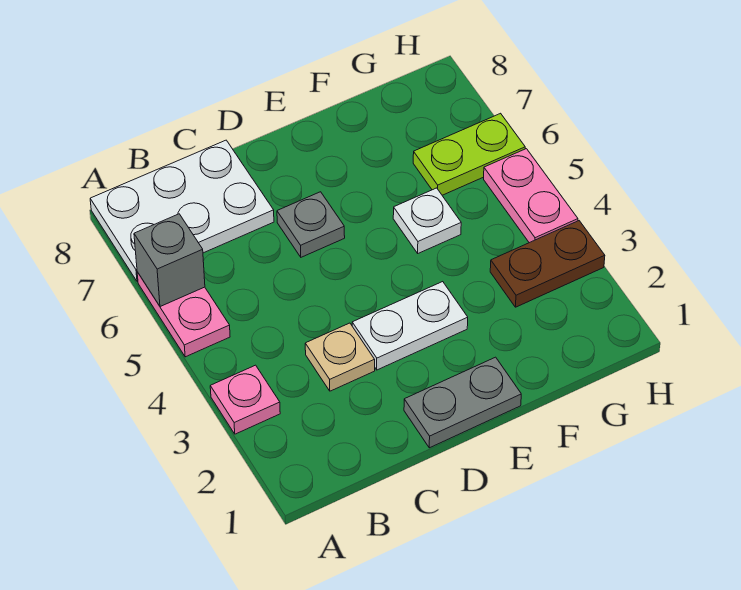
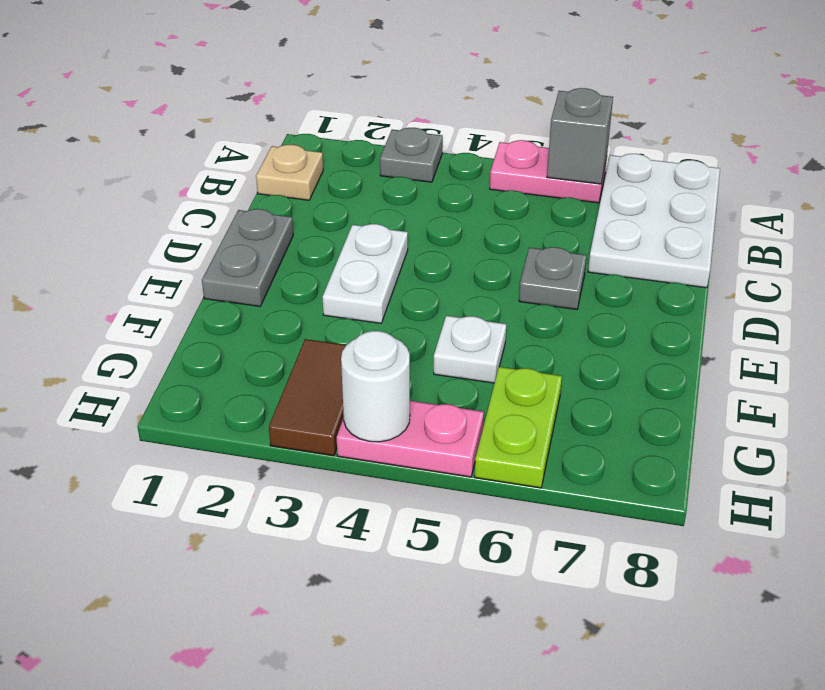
pink 1x1 plate [210,365,280,434] -> grey 1x1 plate [380,128,443,182]
tan 1x1 plate [305,323,375,391] -> tan 1x1 plate moved to [256,145,323,200]
brown 1x2 plate [490,221,605,307] -> brown 1x2 tile [269,339,346,456]
none -> white 1x1 round brick [341,331,410,442]

